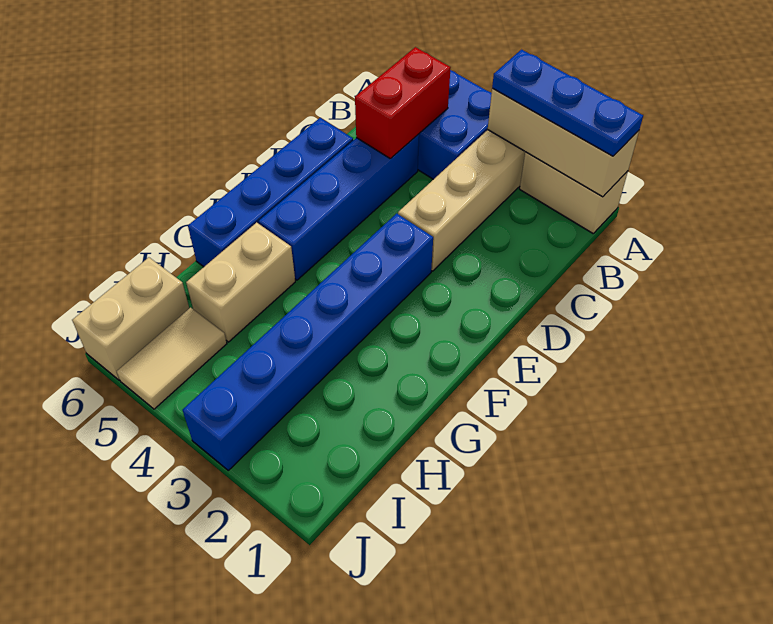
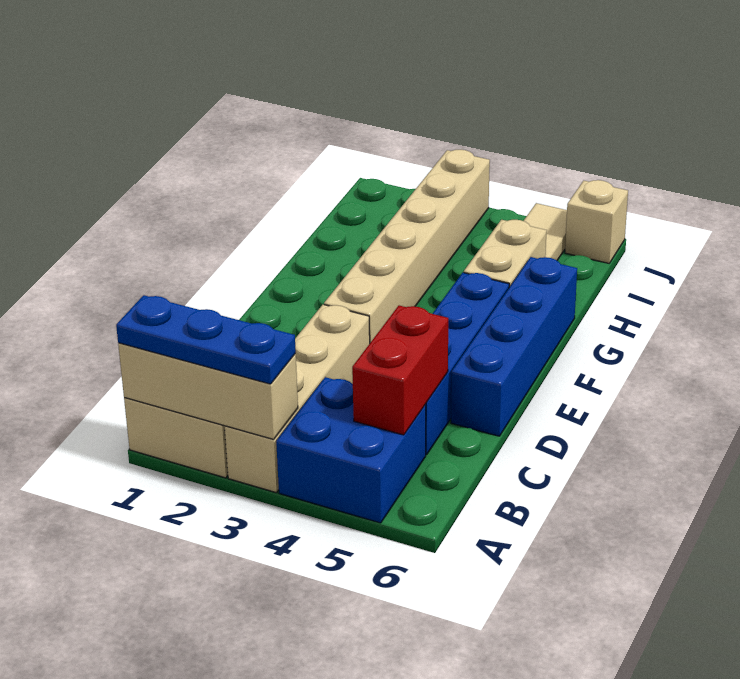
blue 1x6 brick [183,213,433,470] -> tan 1x6 brick [324,150,490,343]
tan 1x2 brick [72,257,189,380] -> tan 1x1 brick [565,180,628,263]

